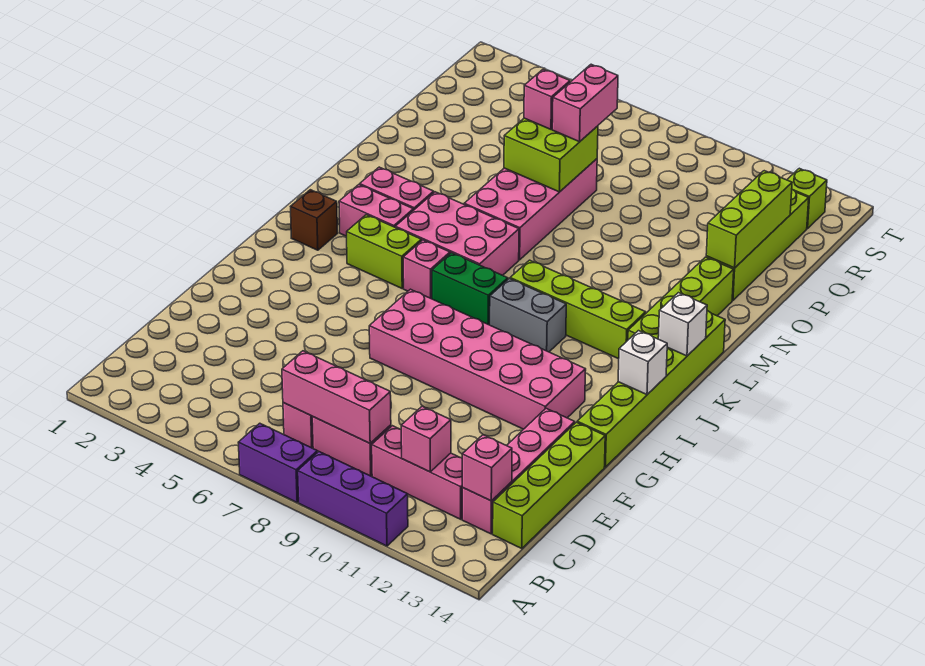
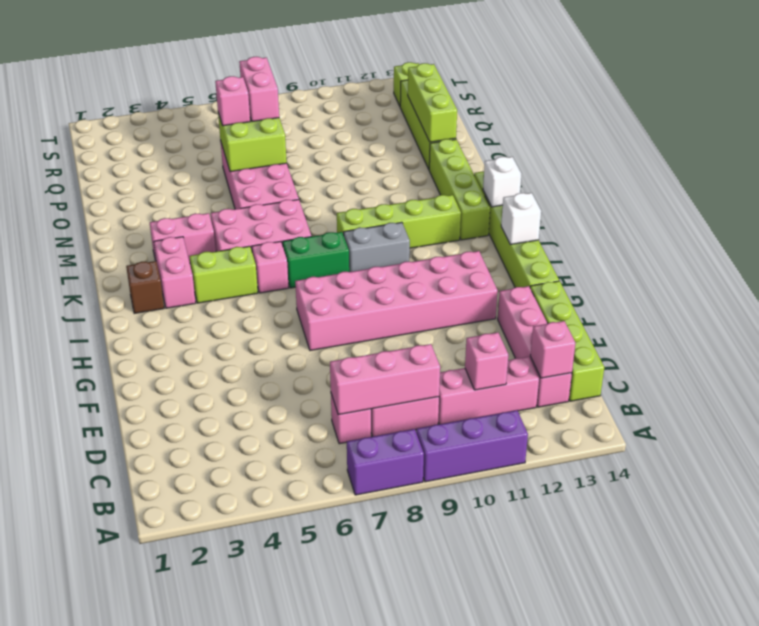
pink 1x2 brick [339,185,413,236] -> pink 1x2 brick turned to [154,237,196,308]

